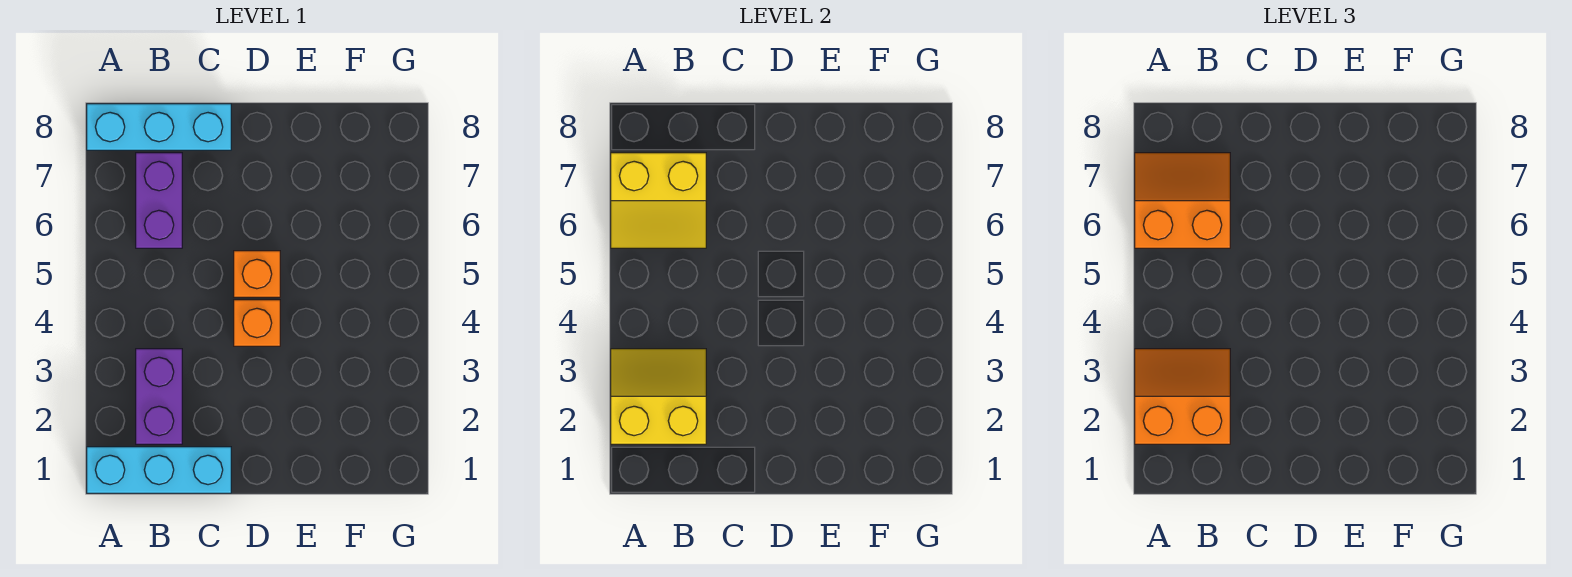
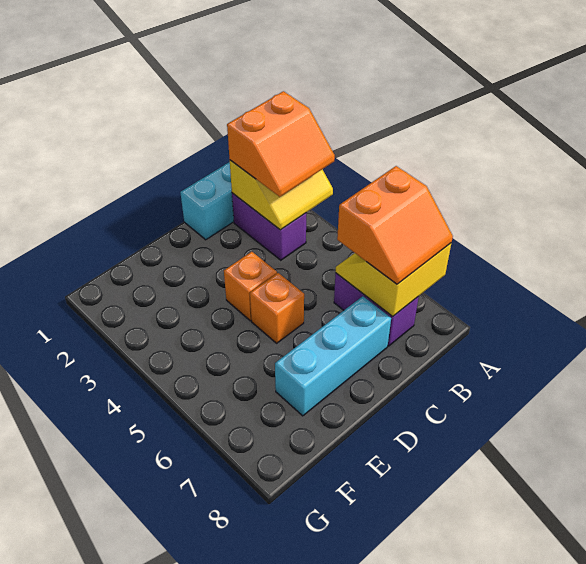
cyan 1x3 brick [87,104,231,150] -> cyan 1x3 brick moved to [275,296,391,416]

